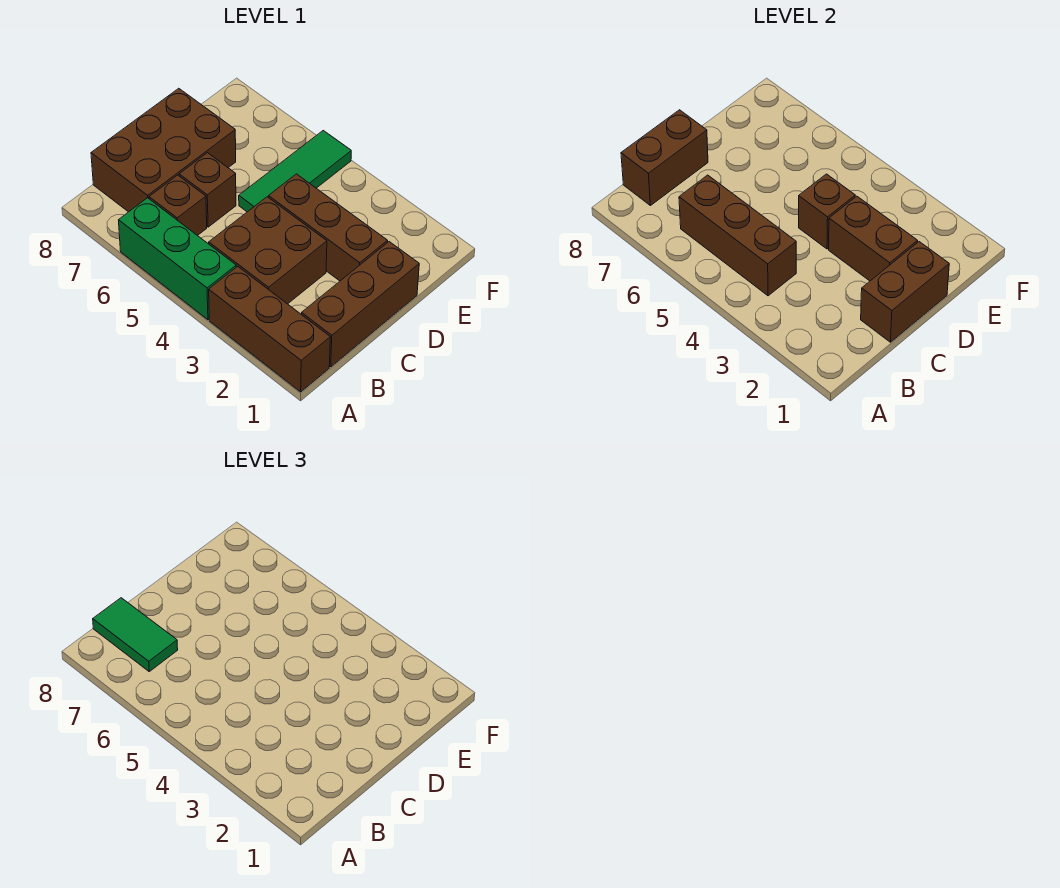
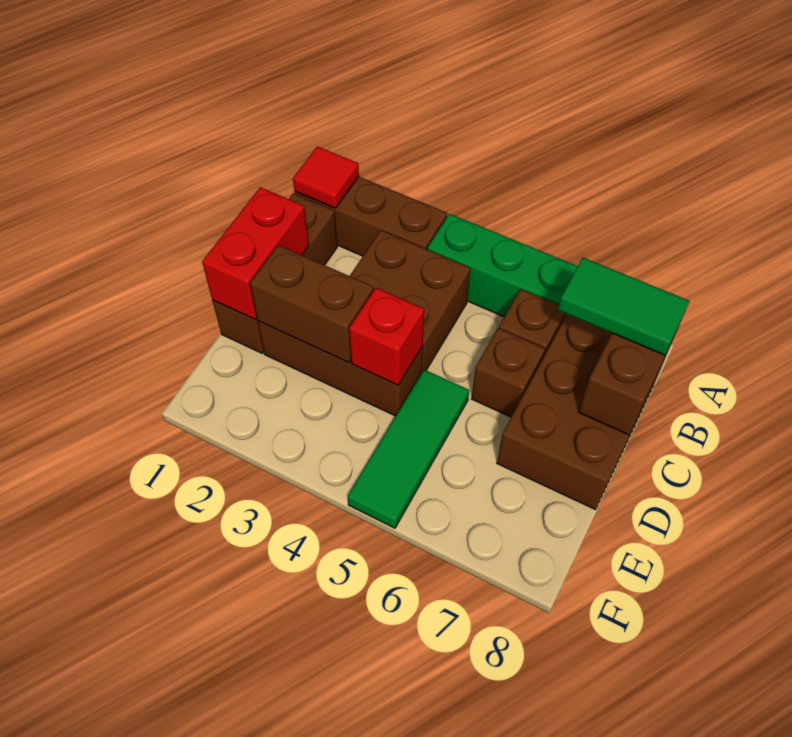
none -> red 1x1 tile [293,147,359,208]
brown 1x3 brick [679,175,796,296] -> none
brown 1x2 brick [861,242,949,342] -> red 1x2 brick [202,187,309,319]
brown 1x1 brick [799,174,855,249] -> red 1x1 brick [349,288,424,385]

